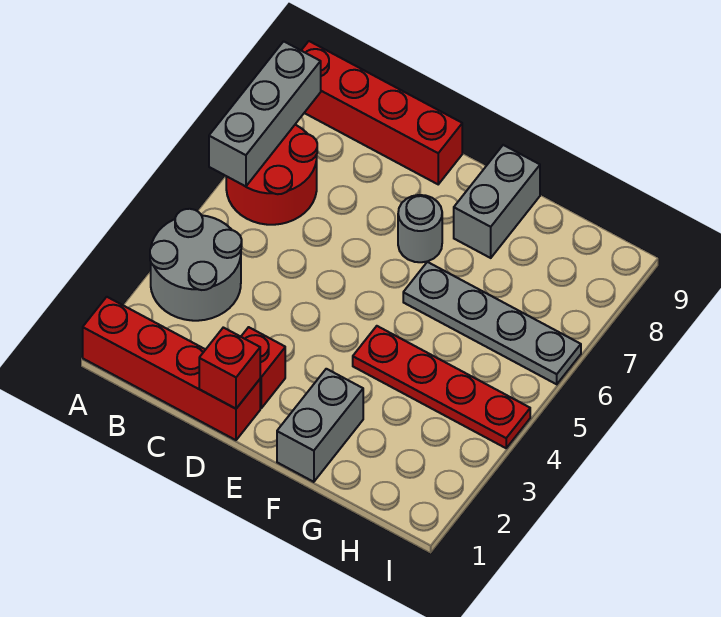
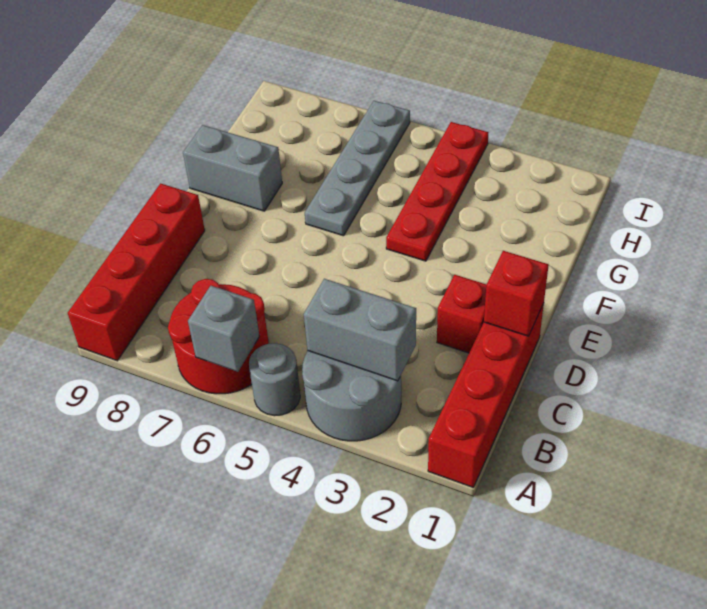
grey 1x3 brick [209,41,321,187] -> grey 1x1 brick [188,286,259,372]
grey 1x1 round brick [398,195,442,262] -> grey 1x1 round brick moved to [249,343,300,416]
grey 1x2 brick [277,369,363,482] -> grey 1x2 brick moved to [304,279,416,381]

